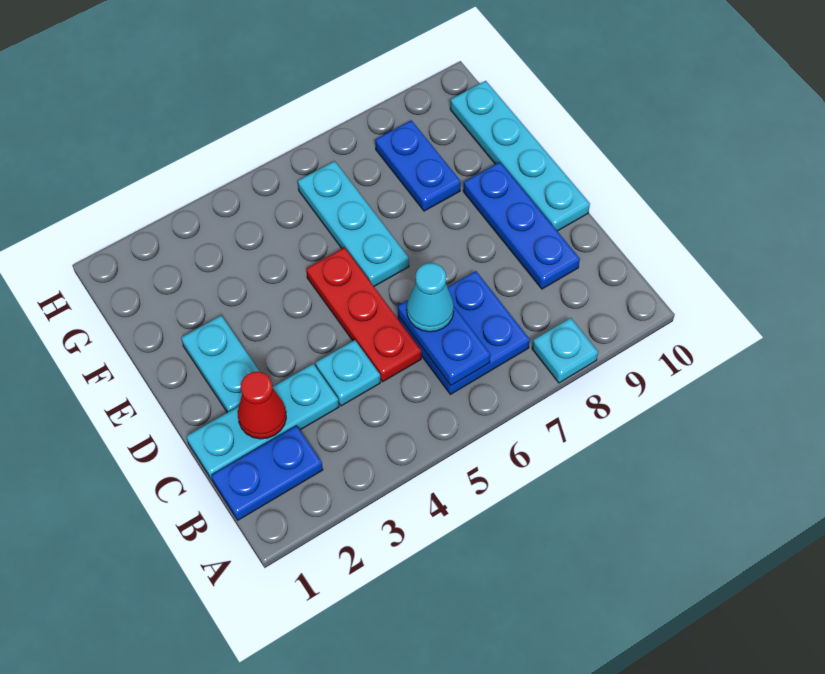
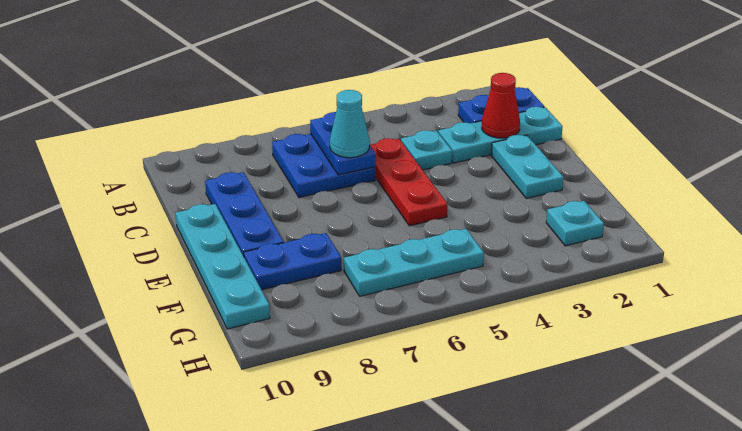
cyan 1x1 plate [532,318,598,383] -> cyan 1x1 plate moved to [546,201,604,246]
cyan 1x3 plate [298,161,409,286] -> cyan 1x3 plate turned to [344,229,484,296]
blue 1x2 plate [375,120,461,211] -> blue 1x2 plate turned to [244,233,341,290]

